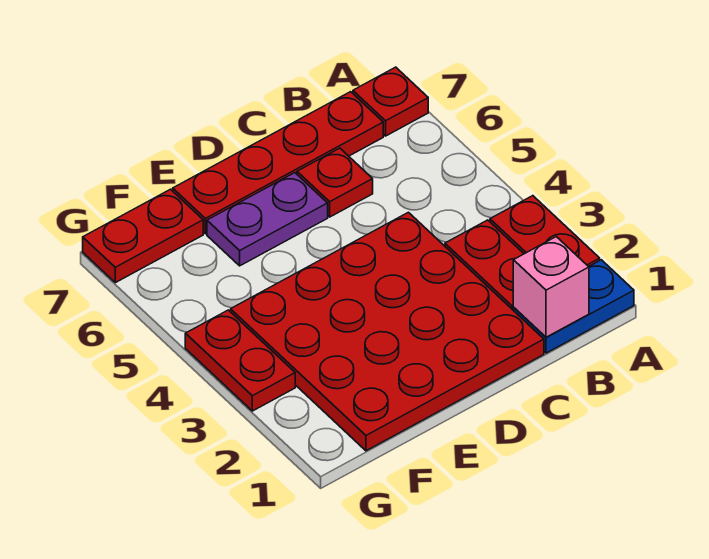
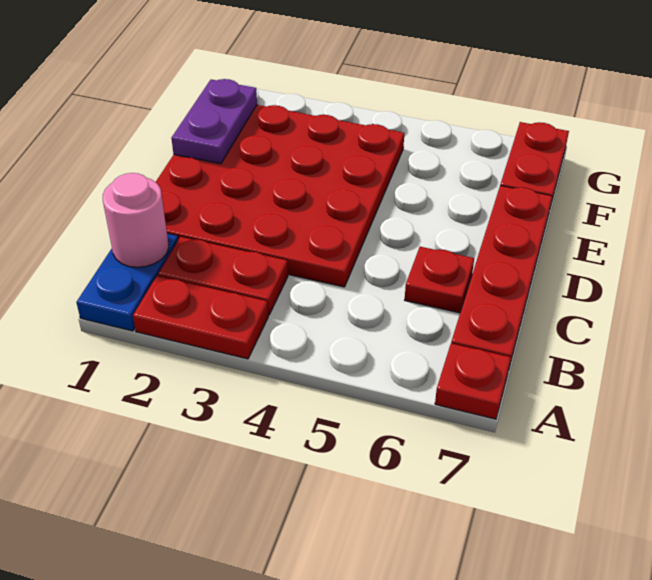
pink 1x1 brick [513,237,589,337] -> pink 1x1 round brick [103,173,169,267]
purple 1x2 plate [207,173,328,266] -> purple 1x2 plate moved to [171,79,257,164]
red 1x2 plate [185,310,295,411] -> none

